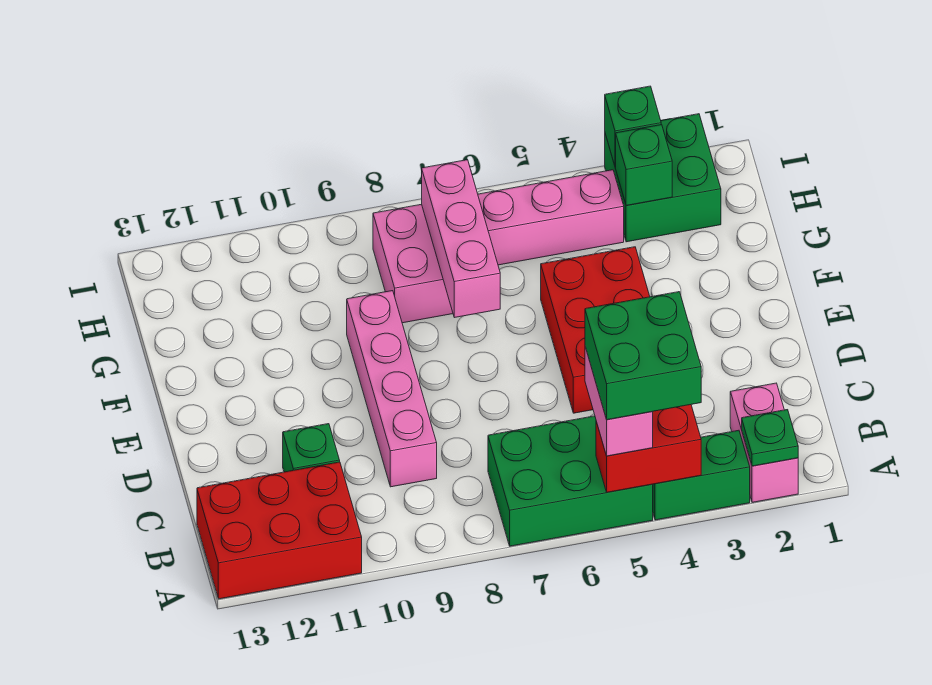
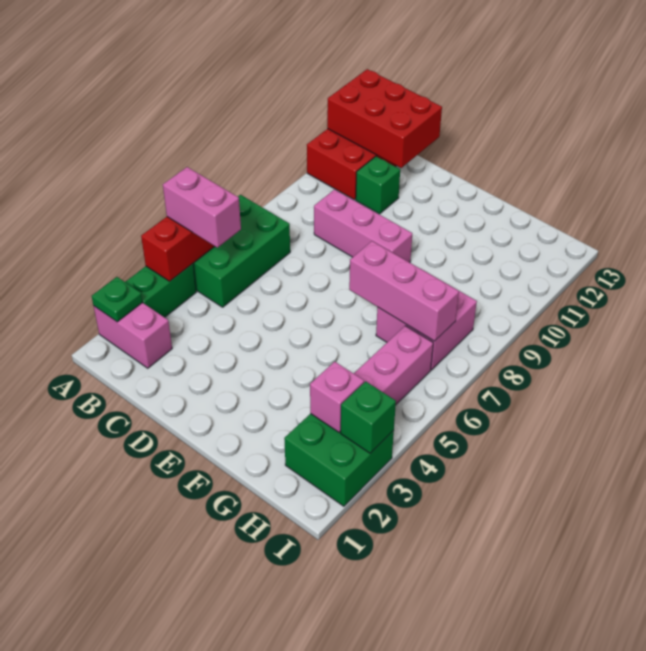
green 2x2 brick [585,292,701,420] -> none
pink 1x4 brick [347,291,437,487] -> pink 1x3 brick [314,189,412,262]
red 2x3 brick [541,247,650,413] -> red 2x3 brick moved to [327,69,442,168]
green 1x1 brick [616,125,672,205] -> pink 1x1 brick [310,362,364,432]

